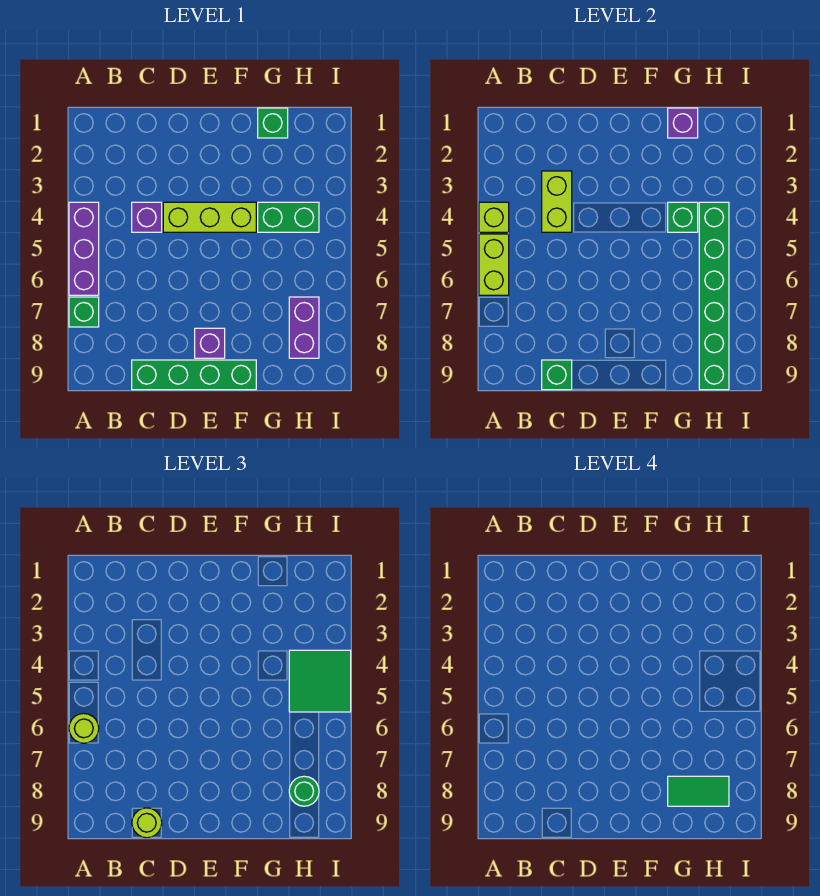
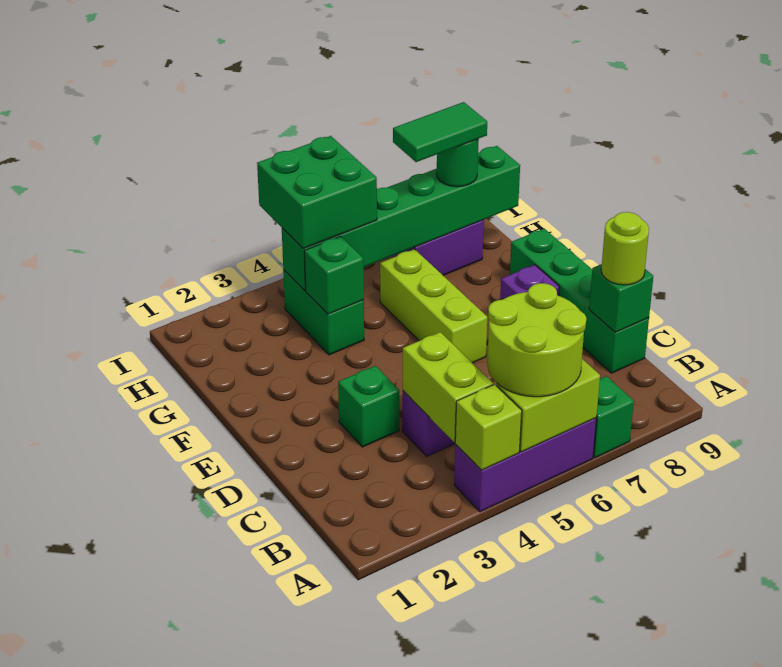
lime 1x1 round brick [69,713,99,743] -> lime 2x2 round brick [487,283,586,397]
lime 1x2 brick [542,171,572,232] -> lime 1x2 brick turned to [403,332,493,442]
lime 1x3 brick [163,202,256,232] -> lime 1x3 brick moved to [380,249,487,363]
green 1x1 brick [258,108,288,138] -> green 1x1 brick moved to [338,366,399,447]
purple 1x1 brick [668,108,698,138] -> none
green 1x2 tile [668,776,729,806] -> green 1x2 tile turned to [393,102,487,162]
green 2x2 tile [289,650,351,712] -> green 2x2 brick [257,136,377,249]

